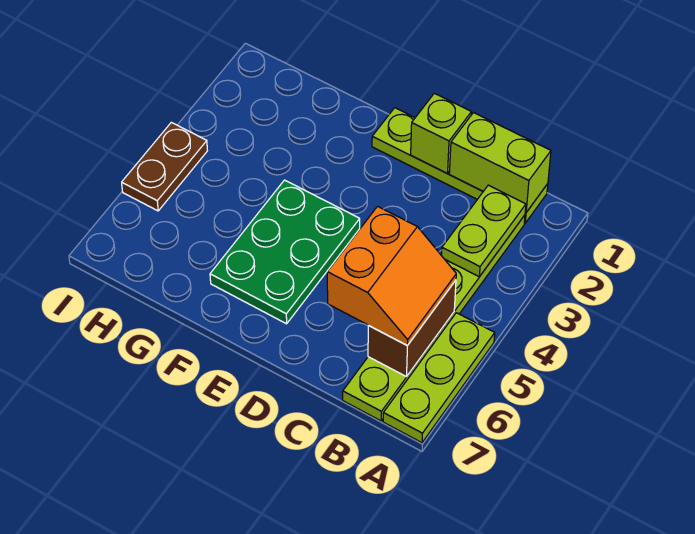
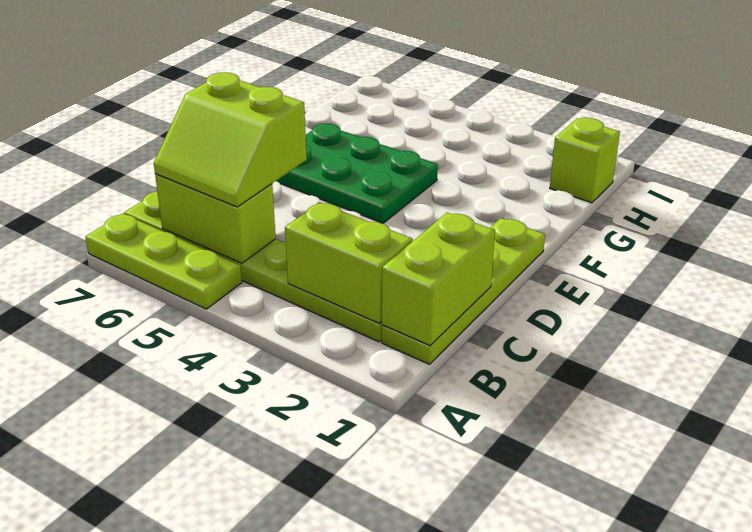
lime 1x2 plate [442,185,526,277] -> lime 1x2 brick [285,202,413,324]
brown 1x2 brick [368,280,456,377] -> lime 1x2 brick [155,174,276,263]
orange 2x2 slope [327,206,456,346] -> lime 2x2 slope [154,72,307,207]
lime 1x1 brick [411,93,471,173] -> lime 1x1 brick moved to [550,118,620,203]
brown 1x2 plate [122,122,207,211] -> none

